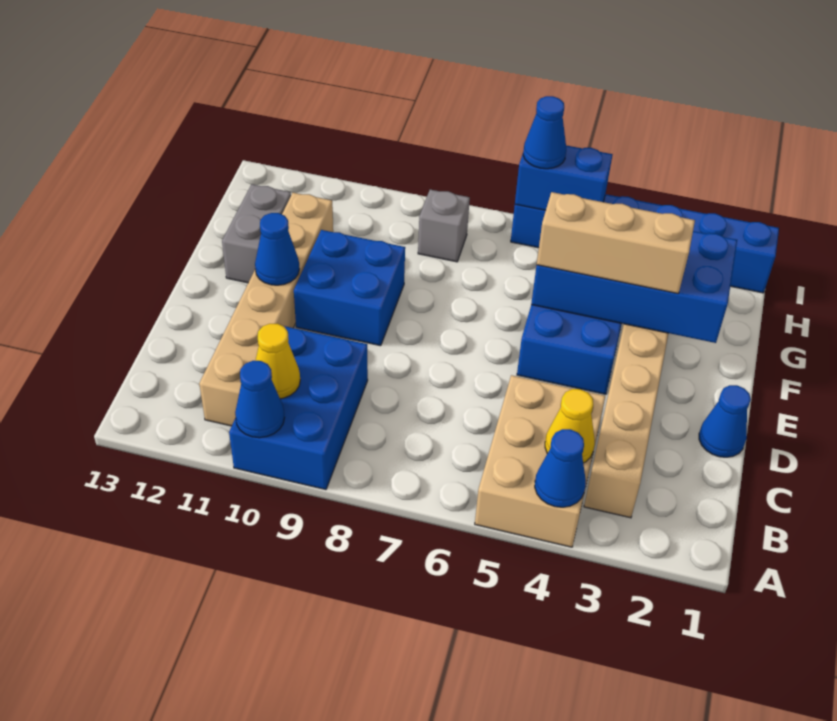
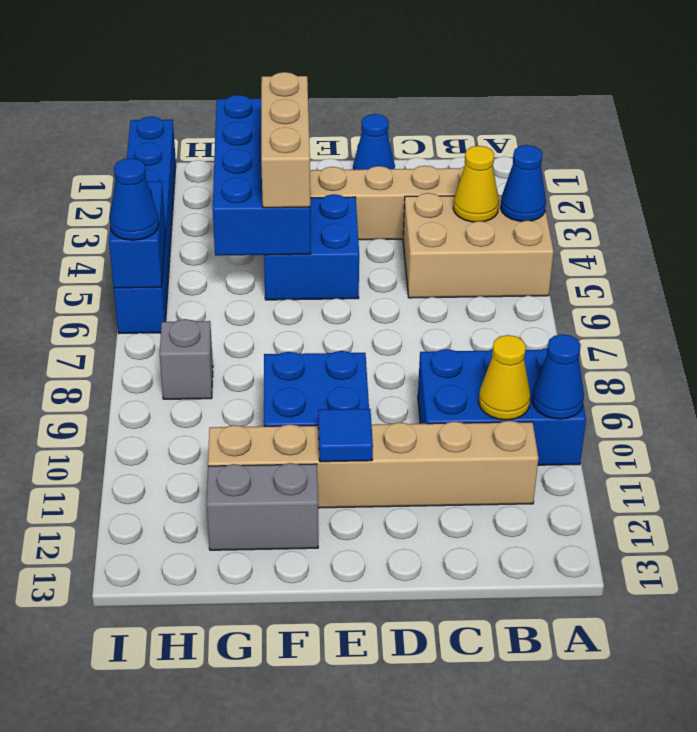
blue 1x1 cone [255,213,299,285] -> blue 1x1 tile [318,409,373,462]

